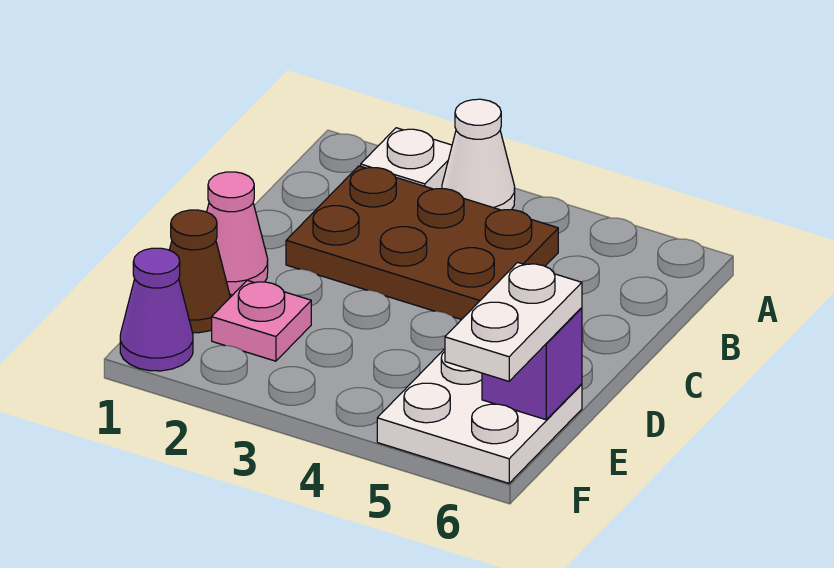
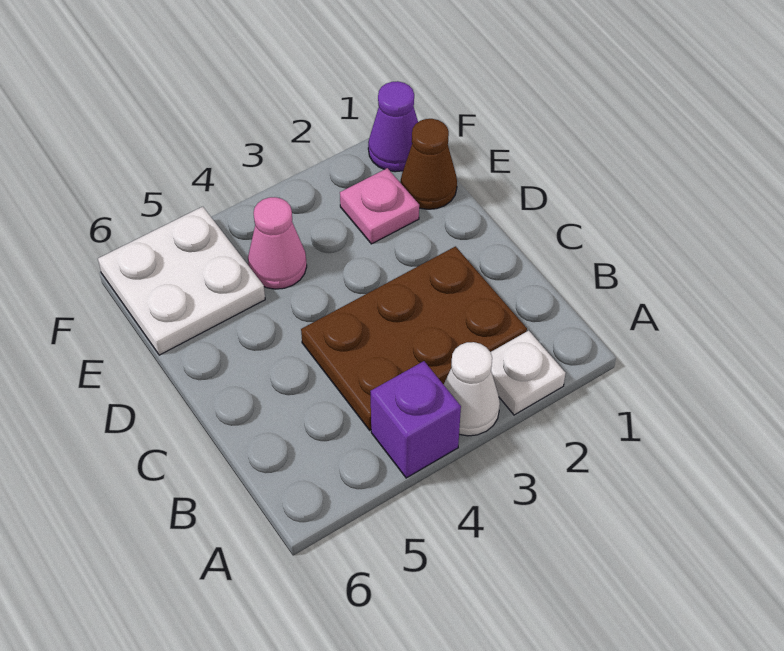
pink 1x1 cone [207,172,268,295] -> pink 1x1 cone moved to [248,197,307,289]
purple 1x1 brick [482,308,582,420] -> purple 1x1 brick moved to [371,361,461,478]
white 1x2 plate [445,262,582,381] -> none

